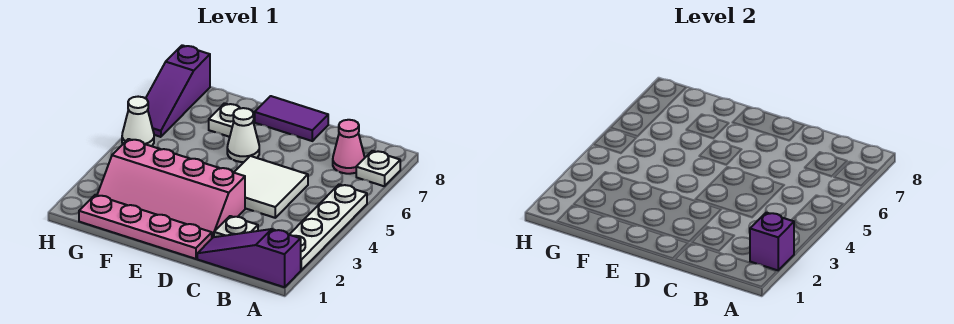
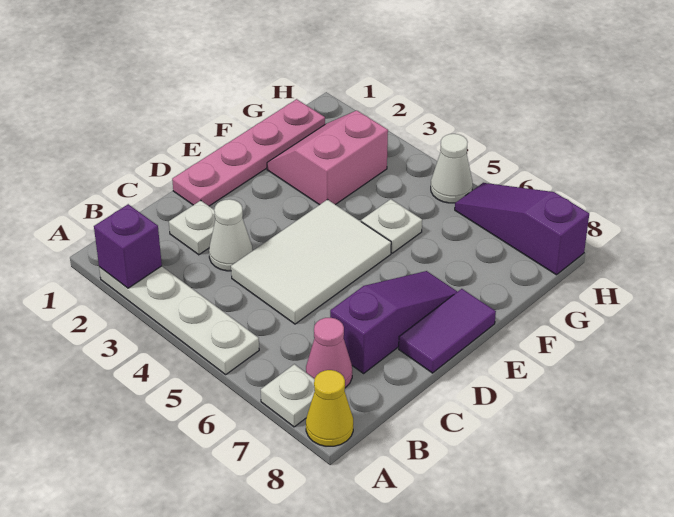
purple 1x3 slope [197,229,301,287] -> purple 1x3 slope moved to [330,271,457,373]
none -> yellow 1x1 cone [306,370,353,446]
white 2x2 tile [234,156,308,218] -> white 2x3 tile [231,199,391,324]
pink 2x4 slope [97,139,245,238] -> pink 2x2 slope [267,110,388,205]
white 1x1 cone [227,108,259,162] -> white 1x1 cone moved to [209,199,253,271]
white 1x1 plate [209,103,240,137] -> white 1x1 plate moved to [361,199,422,253]

